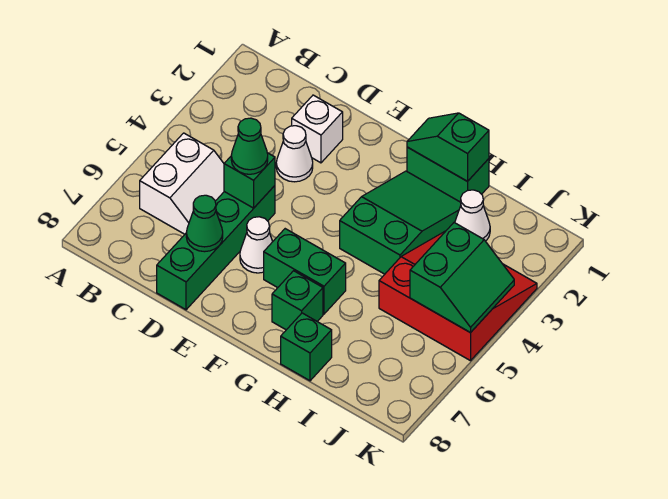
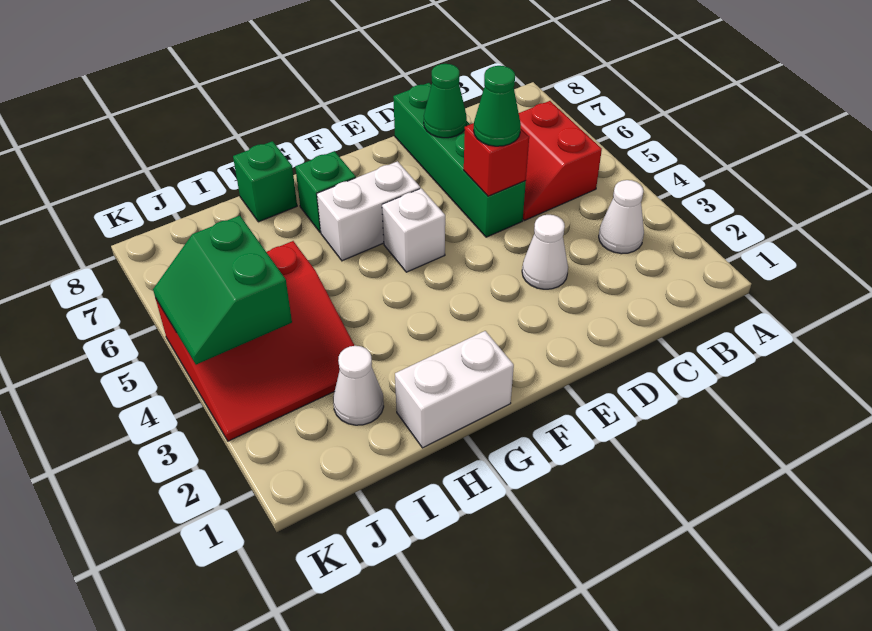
white 2x2 slope [140,133,224,234] -> red 2x2 slope [519,101,602,221]
white 1x1 brick [292,95,343,163] -> white 1x1 brick moved to [382,188,445,272]
green 1x1 brick [224,153,275,208] -> red 1x1 brick [464,123,529,196]
white 1x1 cone [240,217,273,273] -> white 1x1 cone moved to [599,180,644,254]
green 1x2 brick [264,229,346,314] -> white 1x2 brick [317,161,420,261]
green 1x2 brick [407,147,489,202] -> white 1x2 brick [395,331,514,448]
green 1x2 slope [407,113,489,181] -> none
green 2x3 slope [340,171,461,274] -> none

